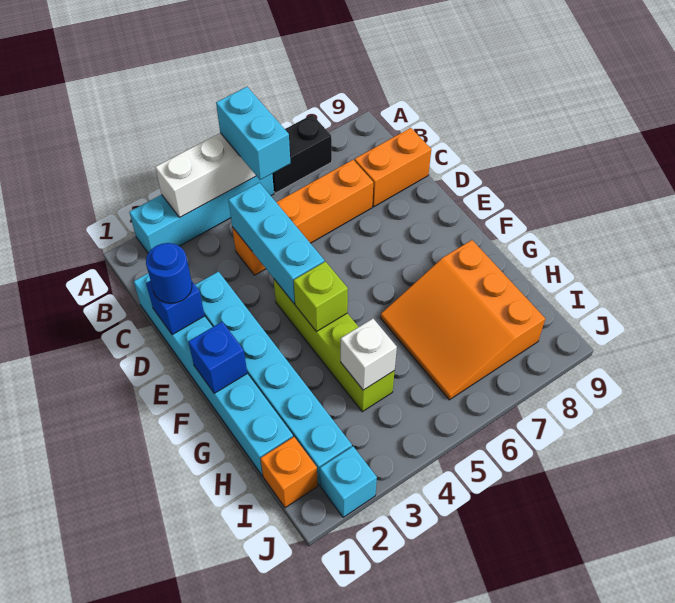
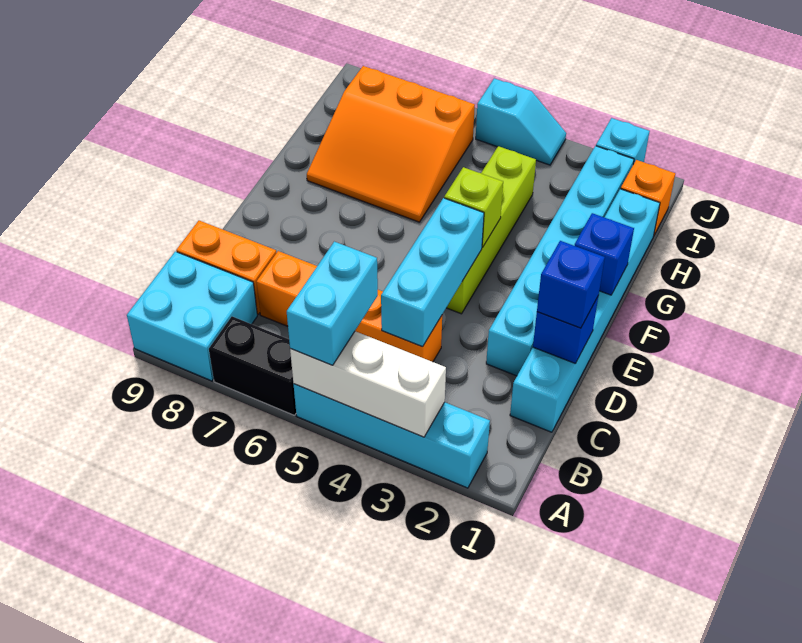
none -> cyan 2x2 brick [127,251,257,381]
blue 1x1 round brick [146,243,192,303] -> blue 1x1 brick [537,241,605,328]
orange 3x3 slope [380,240,545,400] -> orange 3x3 slope turned to [307,66,475,222]
white 1x1 brick [341,319,397,390] -> none
none -> cyan 1x2 slope [476,78,566,165]

